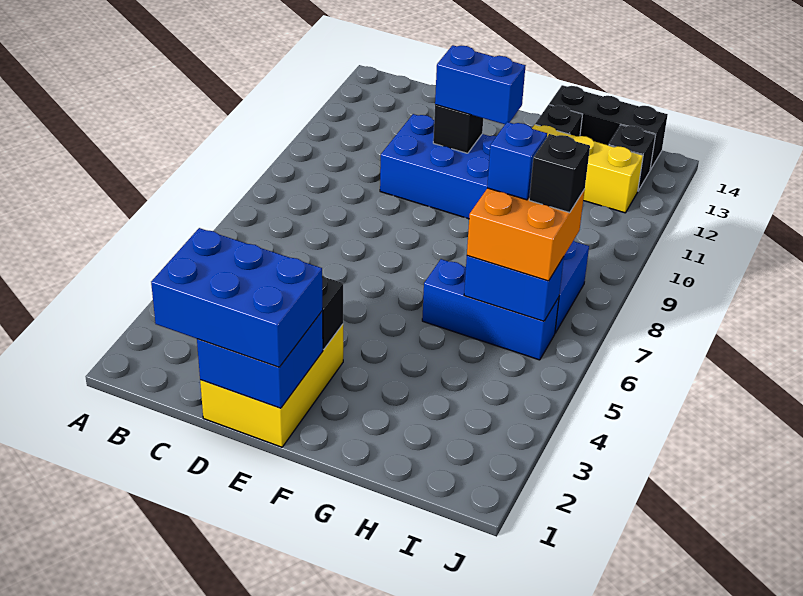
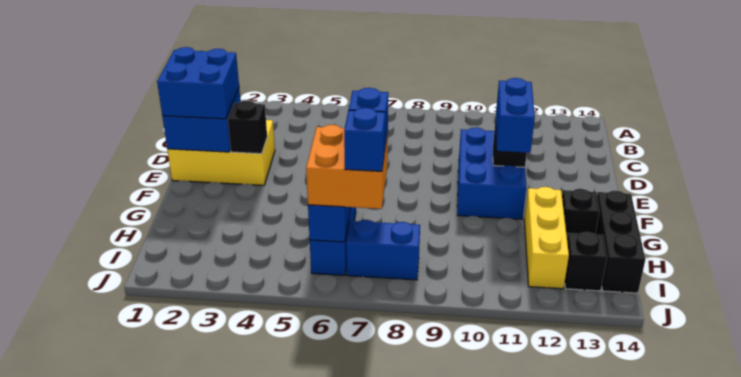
blue 2x3 brick [151,228,323,367] -> blue 2x2 brick [157,47,239,119]
black 1x1 brick [529,134,590,213] -> blue 1x1 brick [344,108,385,171]

